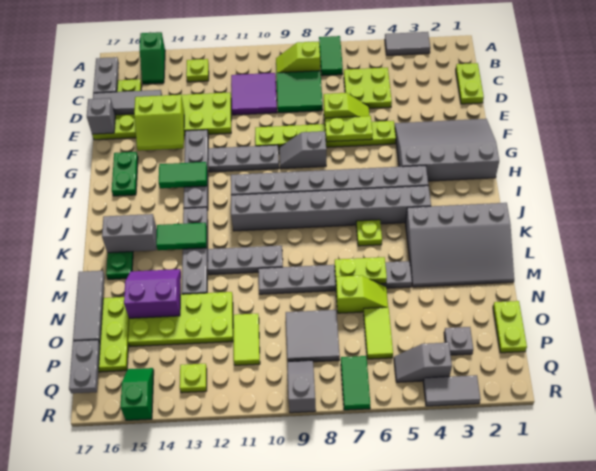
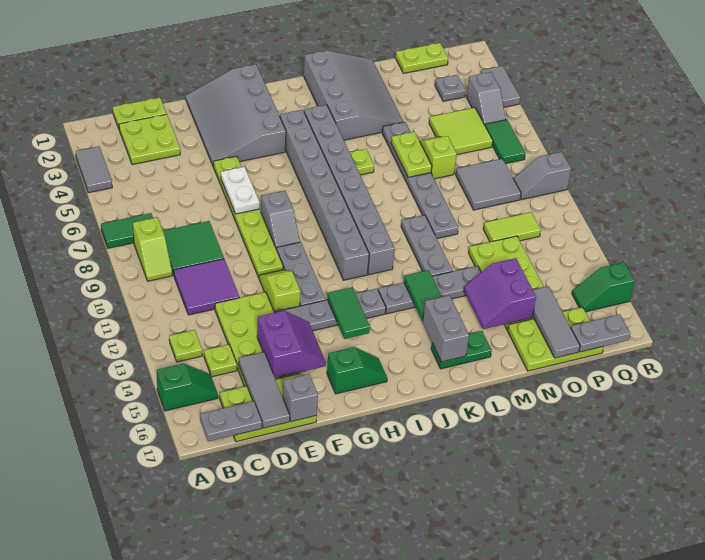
lime 2x2 plate [344,67,392,108] -> lime 2x2 plate moved to [119,114,180,165]
lime 1x2 slope [324,93,370,121] -> lime 1x2 slope moved to [259,270,301,313]
lime 2x2 slope [134,95,184,151] -> purple 2x2 slope [257,311,326,378]
lime 1x2 plate [325,116,373,142] -> white 1x2 plate [221,167,260,214]
green 1x2 plate [112,152,138,196] -> green 1x2 slope [327,347,387,394]
grey 1x3 tile [73,271,105,343] -> grey 1x3 tile turned to [533,286,580,358]
lime 1x2 tile [364,307,393,359] -> lime 2x2 tile [429,108,493,155]
green 1x2 tile [341,356,370,410] -> green 1x2 tile turned to [485,120,526,164]
lime 1x1 plate [180,364,207,393] -> lime 1x1 plate moved to [204,345,237,377]

